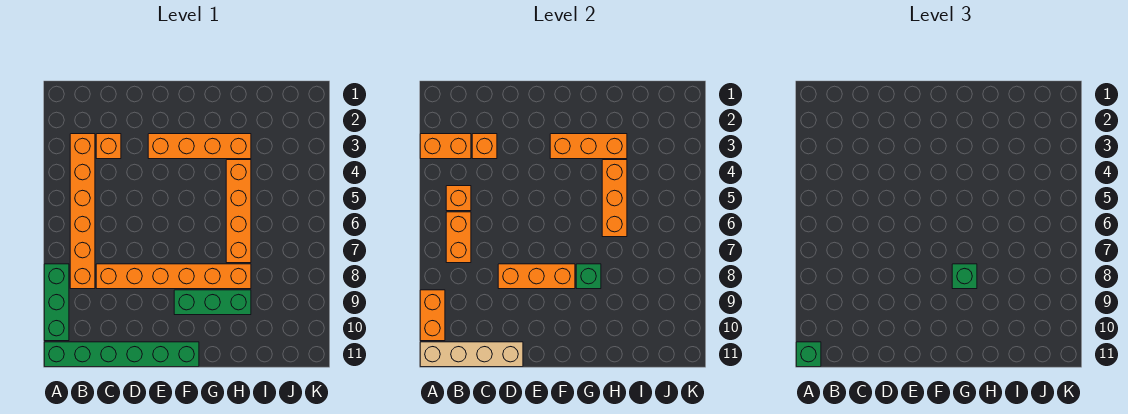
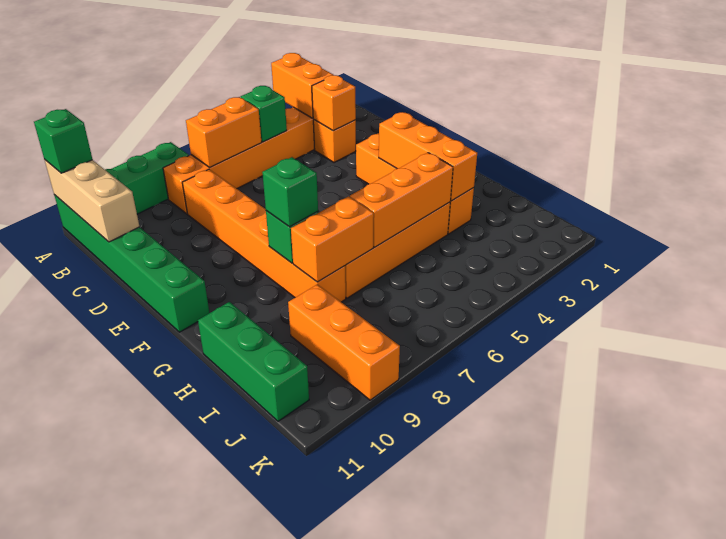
orange 1x2 brick [420,290,445,341] -> orange 1x2 brick moved to [291,196,374,282]
tan 1x4 brick [420,342,523,367] -> tan 1x3 brick [44,159,140,242]
orange 1x1 brick [446,186,471,211] -> green 1x1 brick [241,86,287,142]
orange 1x3 brick [498,264,575,289] -> orange 1x3 brick moved to [288,285,400,400]
green 1x3 brick [174,290,251,315] -> green 1x3 brick moved to [198,302,309,421]

